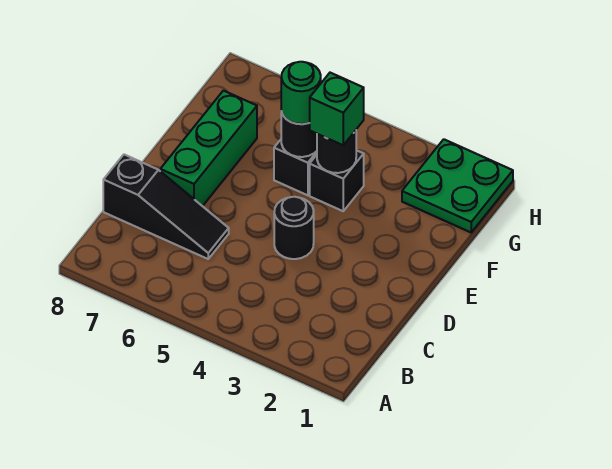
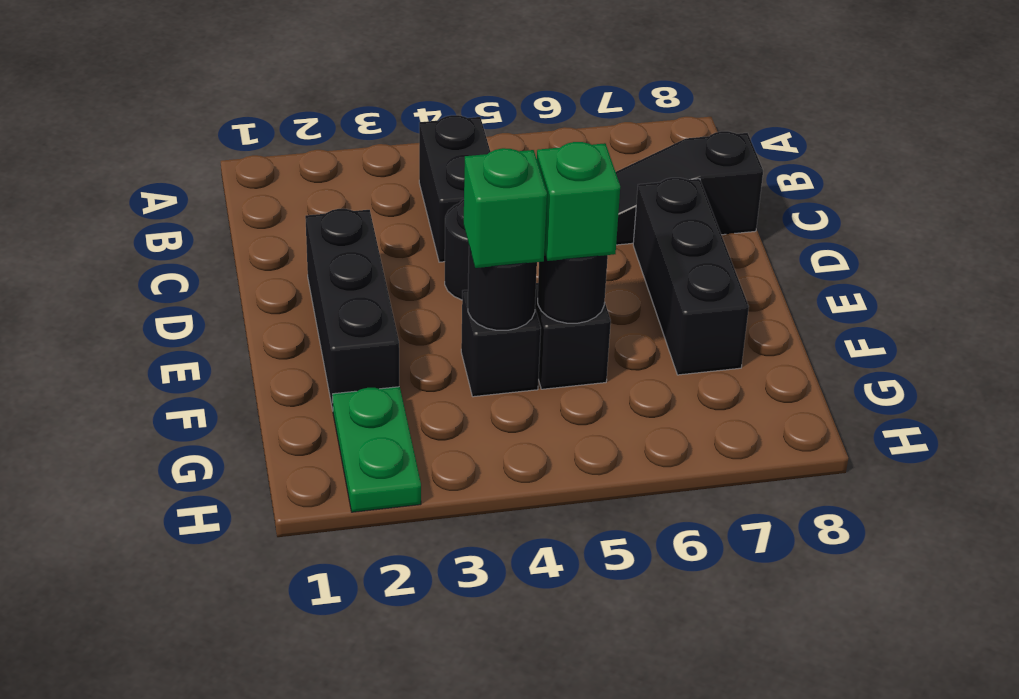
none -> black 1x2 brick [419,115,490,262]
none -> black 1x3 brick [305,209,399,410]
green 1x3 brick [160,91,257,206] -> black 1x3 brick [633,178,749,375]
green 1x1 round brick [281,62,321,124] -> green 1x1 brick [537,142,620,261]
green 2x2 plate [402,139,513,232] -> green 1x2 plate [333,387,421,512]

